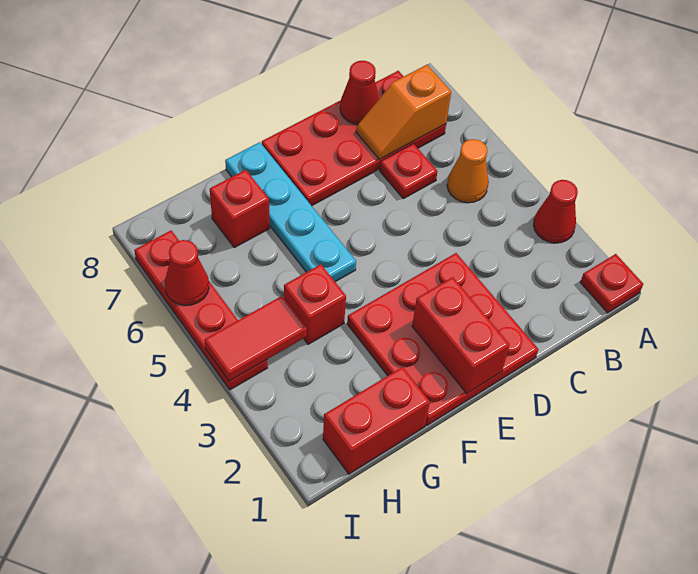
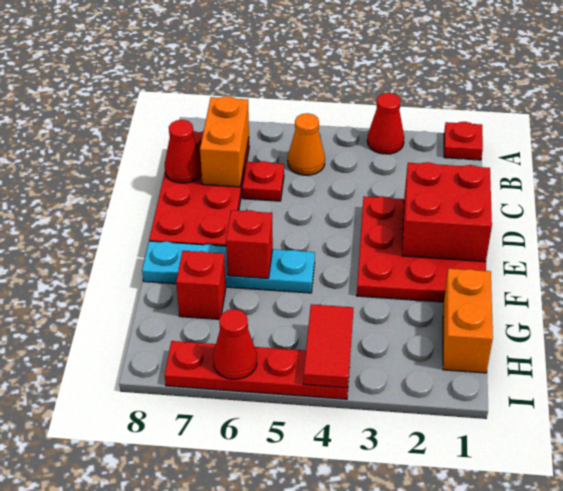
orange 1x2 slope [356,65,451,160] -> orange 1x2 brick [200,96,249,187]
red 1x2 brick [412,277,510,393] -> red 2x2 brick [402,162,492,262]
red 1x2 brick [323,367,430,474] -> orange 1x2 brick [443,268,493,373]
red 1x1 brick [284,264,346,344] -> red 1x1 brick moved to [226,210,273,278]

